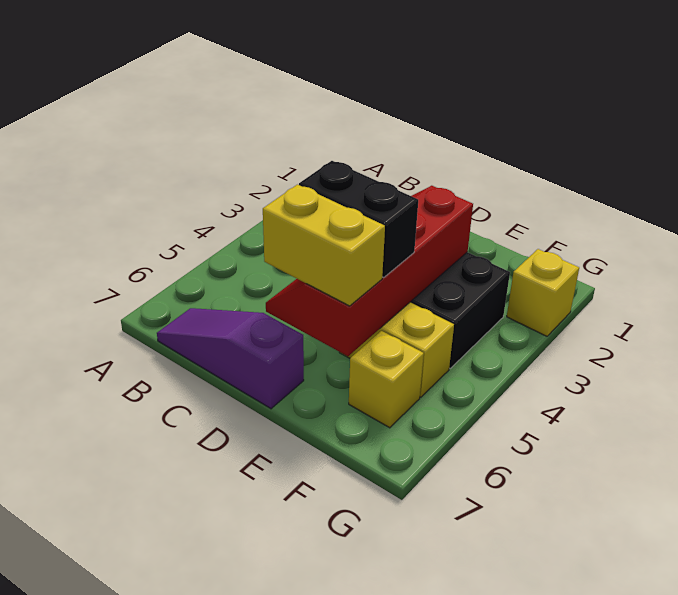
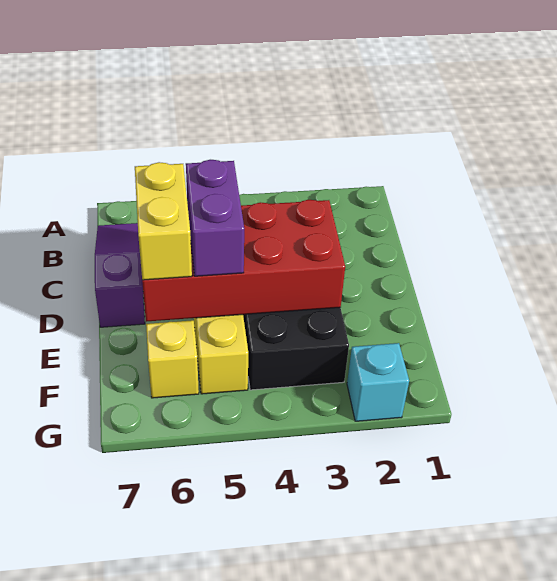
red 2x4 slope [266,186,473,356] -> red 2x4 brick [142,200,345,322]
black 1x2 brick [299,161,418,277] -> purple 1x2 brick [186,160,244,276]
yellow 1x1 brick [507,249,579,336] -> cyan 1x1 brick [347,343,409,421]

